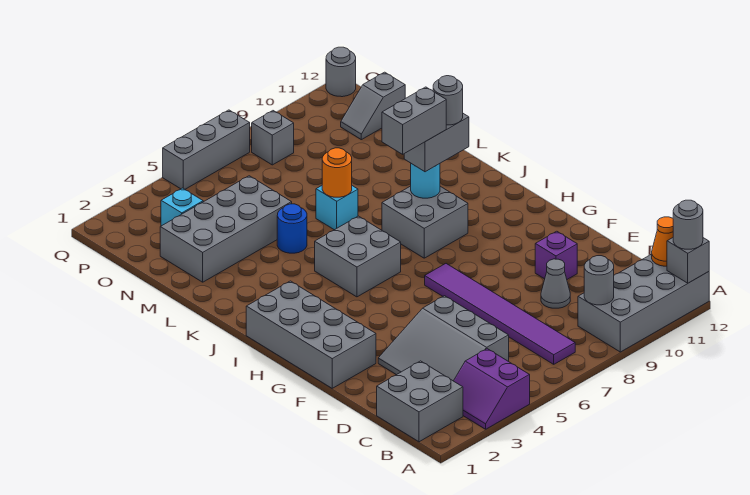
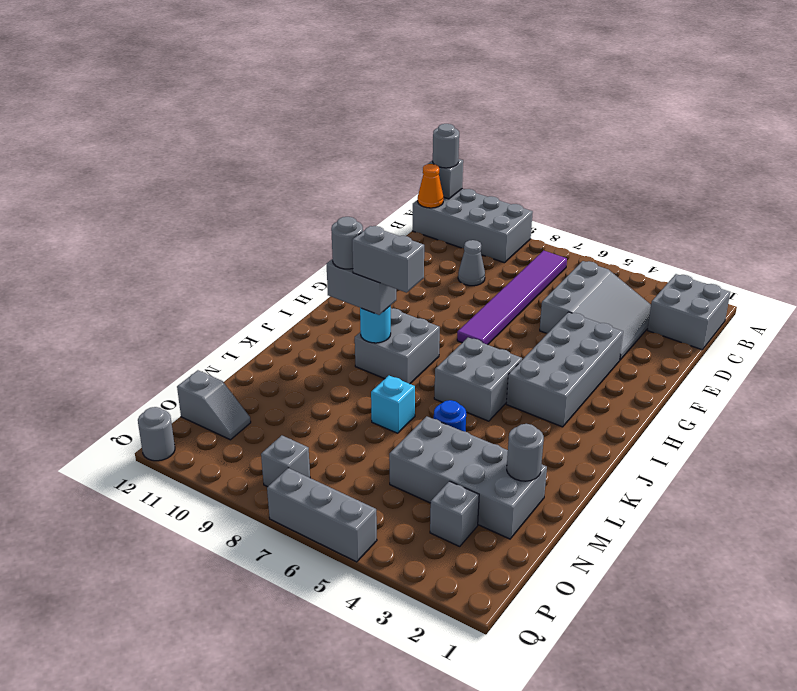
purple 2x2 slope [454,349,530,429] -> none
grey 1x1 round brick [584,256,614,305] -> grey 1x1 round brick moved to [507,424,544,481]
purple 1x1 brick [535,231,577,279] -> none
grey 2x4 brick [246,281,376,388] -> grey 2x4 brick moved to [506,312,623,427]
orange 1x1 round brick [322,148,352,197] -> none
cyan 1x1 brick [161,188,203,226] -> grey 1x1 brick [430,481,479,547]

